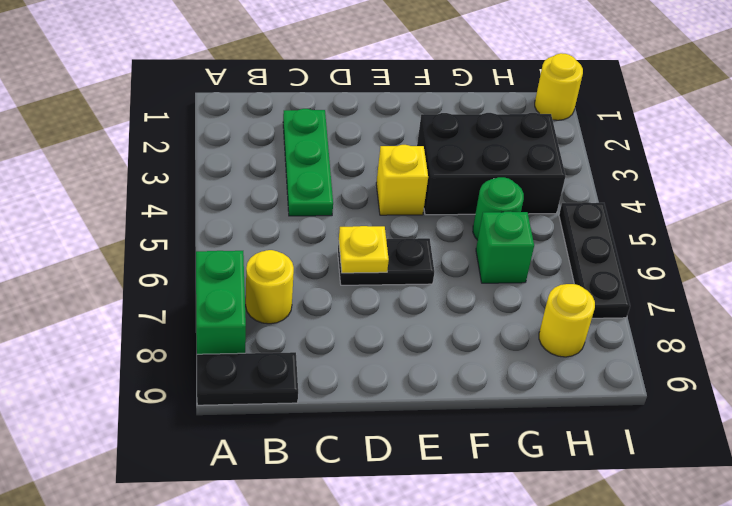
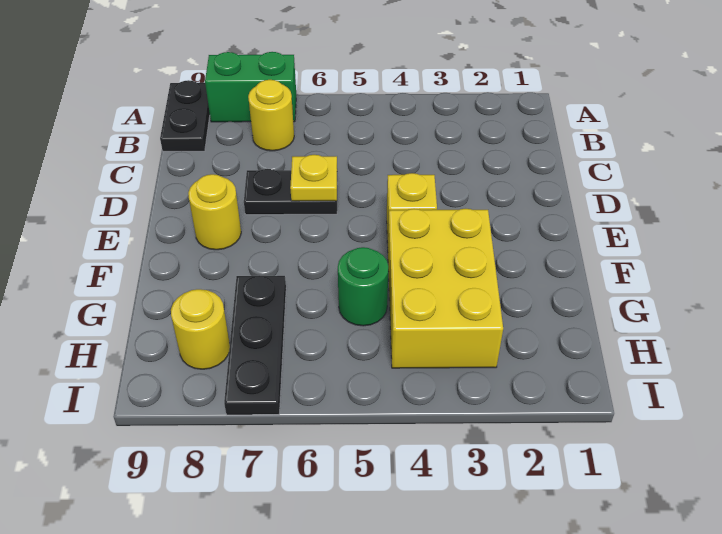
green 1x3 plate [283,109,333,216] -> none
black 1x2 plate [338,238,434,285] -> black 1x2 plate turned to [244,169,338,215]
black 2x3 brick [417,113,566,215] -> yellow 2x3 brick [388,209,503,368]
green 1x1 brick [476,212,534,283] -> none
yellow 1x1 round brick [535,53,583,120] -> yellow 1x1 round brick moved to [188,174,241,250]
black 1x3 plate [559,202,630,318] -> black 1x3 plate turned to [224,276,286,415]

